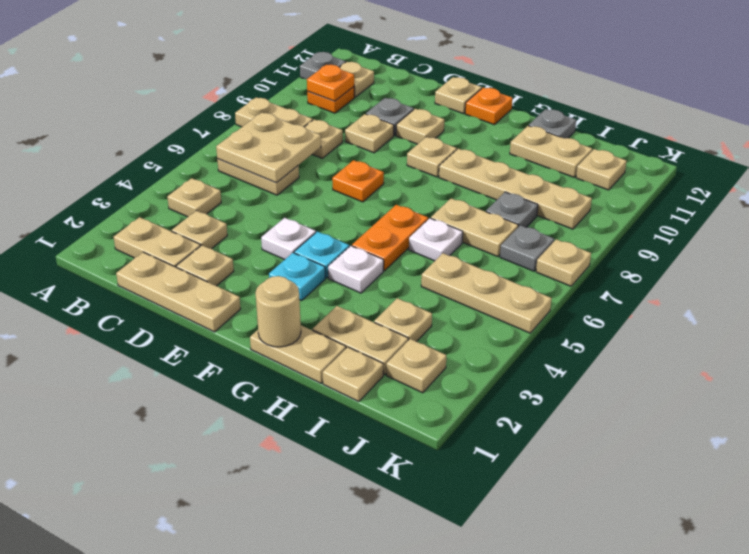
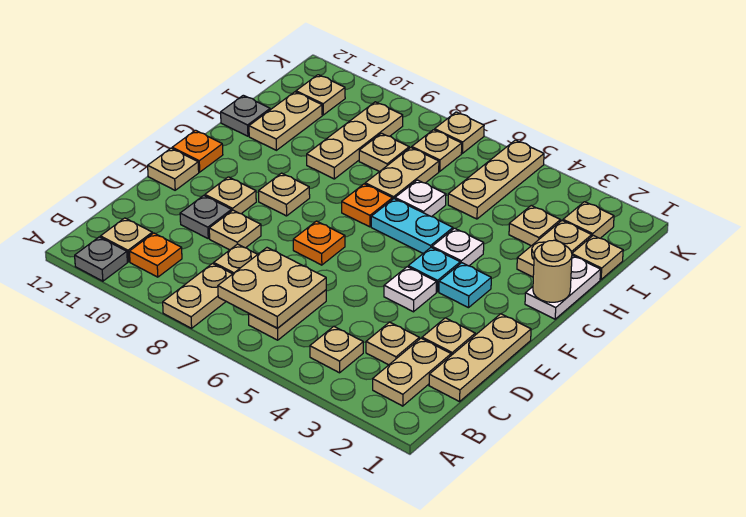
orange 1x1 plate [307,65,354,101] -> orange 1x1 plate moved to [342,184,392,227]
tan 1x2 plate [250,325,346,383] -> white 1x2 plate [525,255,601,319]
orange 1x2 plate [352,205,428,271] -> cyan 1x2 plate [371,199,453,253]
tan 1x4 plate [439,149,592,229] -> tan 1x3 plate [307,102,403,179]
grey 1x1 plate [486,192,538,227] -> tan 1x1 plate [359,133,409,172]
grey 1x1 plate [500,225,554,271] -> tan 1x1 plate [412,130,462,171]

